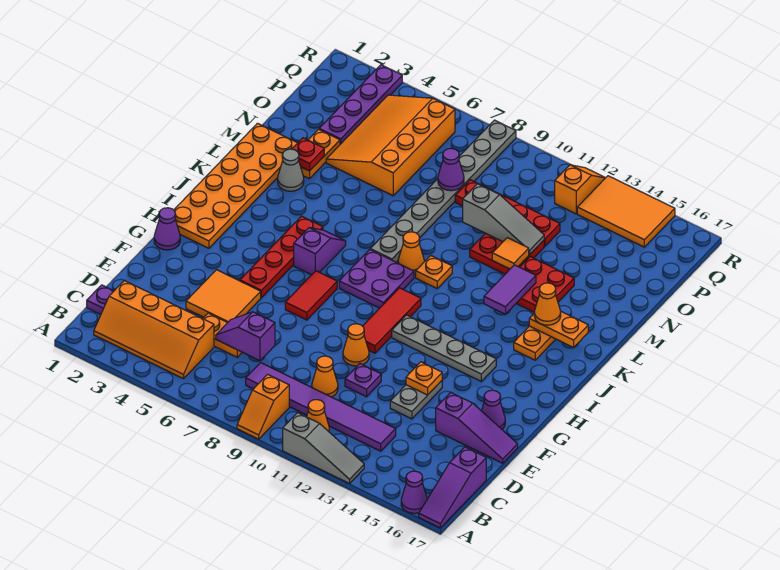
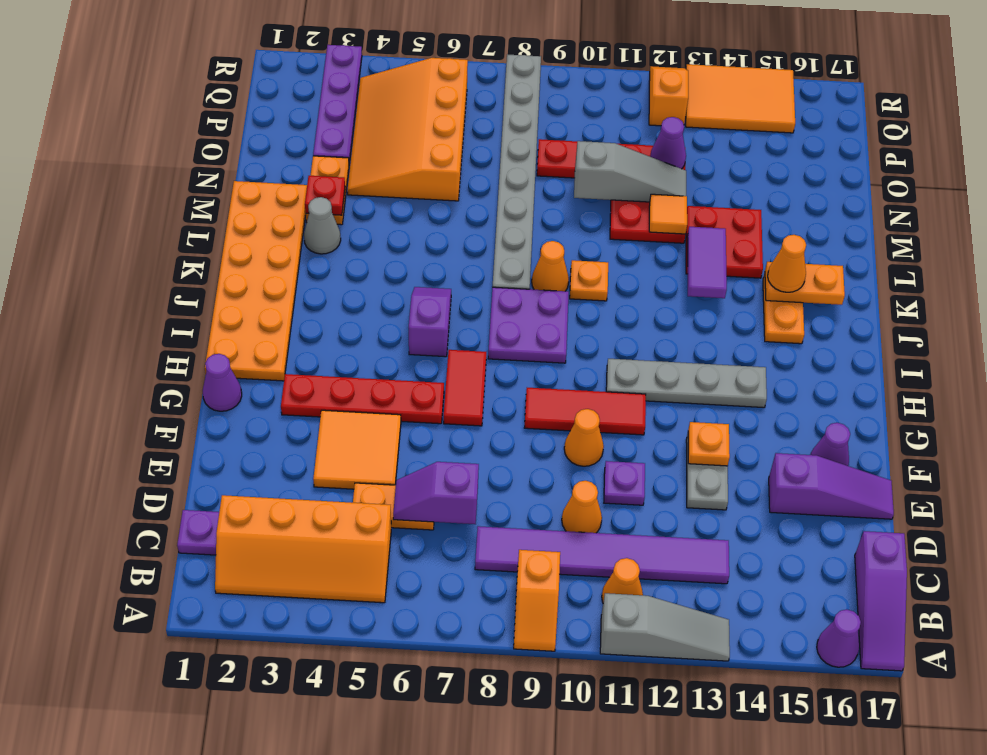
red 1x4 plate [240,216,323,298] -> red 1x4 plate turned to [281,374,444,424]
red 1x3 tile [363,288,421,353] -> red 1x3 tile turned to [524,388,646,435]
purple 1x1 cone [438,148,464,191] -> purple 1x1 cone moved to [650,117,686,169]

